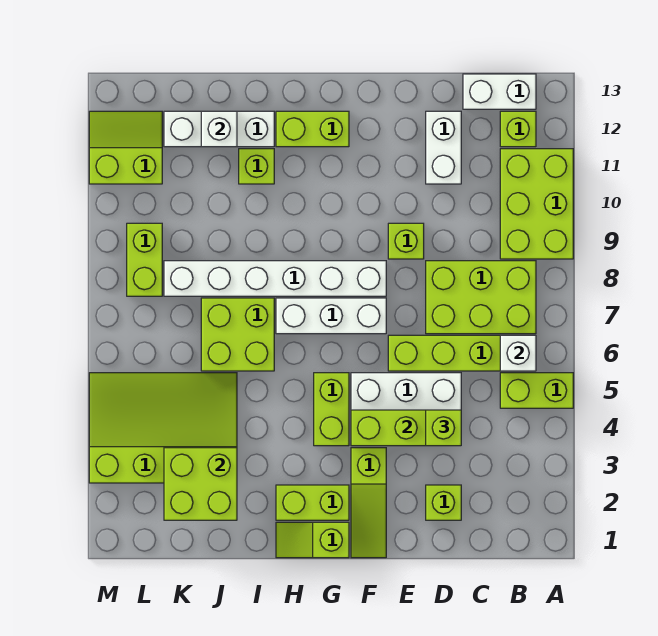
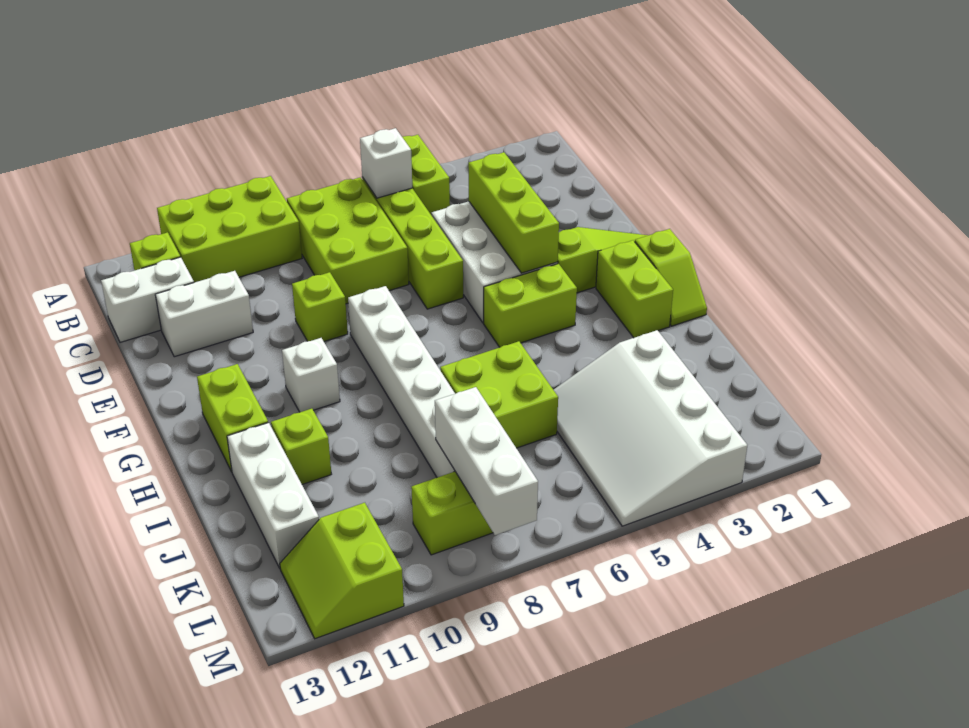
white 1x2 brick [463,74,536,109] -> white 1x2 brick turned to [101,257,194,342]
lime 1x1 brick [426,485,461,520] -> none
lime 1x1 brick [426,410,461,446] -> none
white 1x3 brick [276,298,386,334] -> white 1x3 brick moved to [435,387,538,535]
lime 2x2 brick [164,448,237,520] -> none
lime 3x4 slope [89,373,237,483] -> white 3x4 slope [554,330,747,526]
white 1x1 brick [201,111,237,147] -> white 1x1 brick moved to [282,338,340,412]

